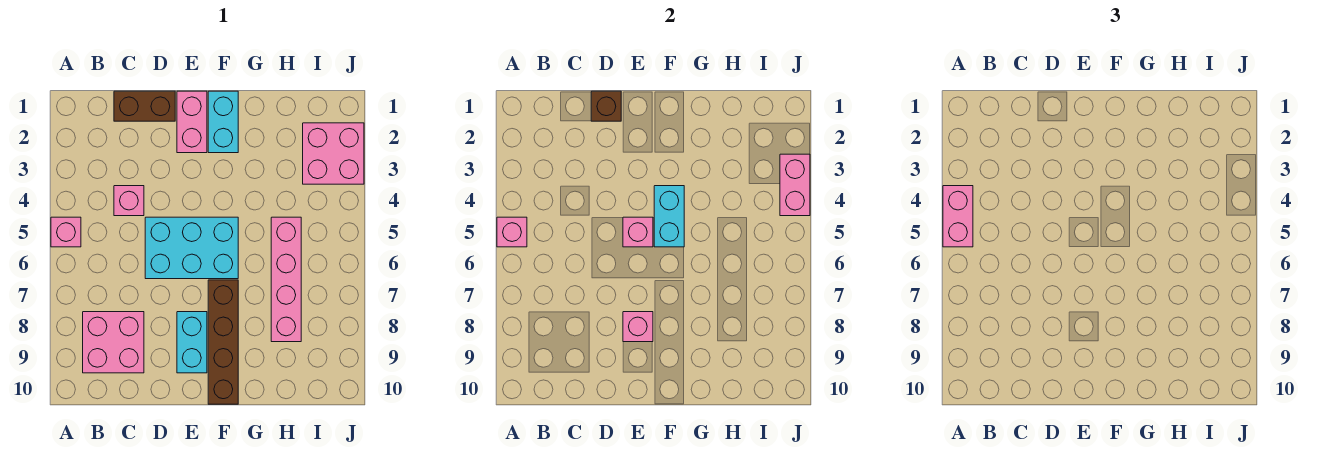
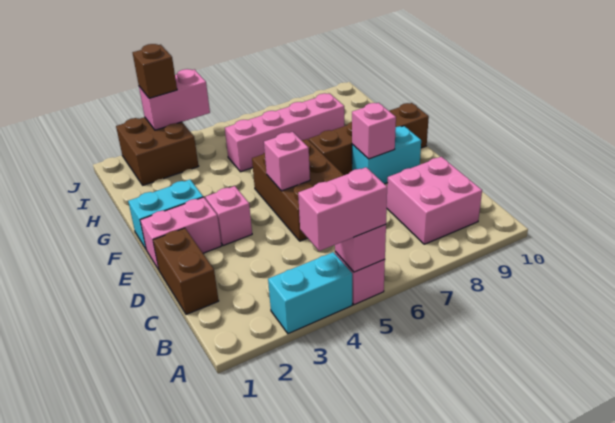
pink 1x1 brick [114,186,144,216] -> pink 1x1 brick moved to [205,186,252,246]
brown 1x1 brick [591,91,621,121] -> brown 1x1 brick moved to [133,44,177,98]
cyan 2x3 brick [145,217,238,279] -> brown 2x3 brick [252,139,344,241]
cyan 1x2 brick [654,186,684,247] -> cyan 1x2 brick moved to [268,252,352,334]
pink 2x2 brick [303,123,364,184] -> brown 2x2 brick [116,117,198,185]

